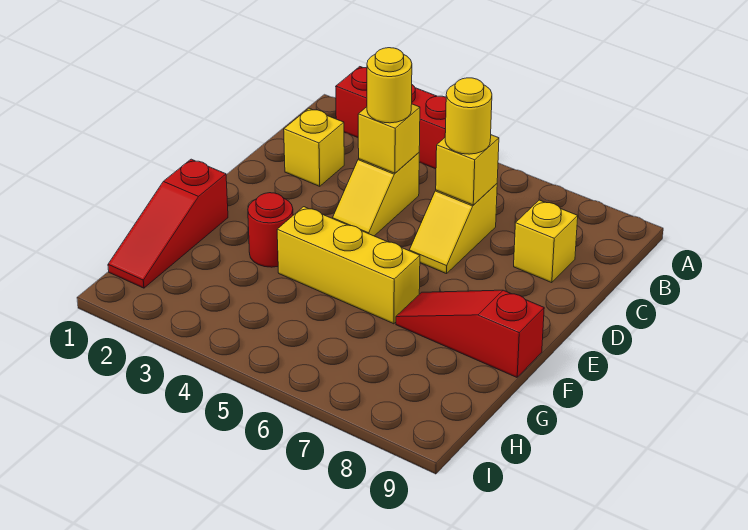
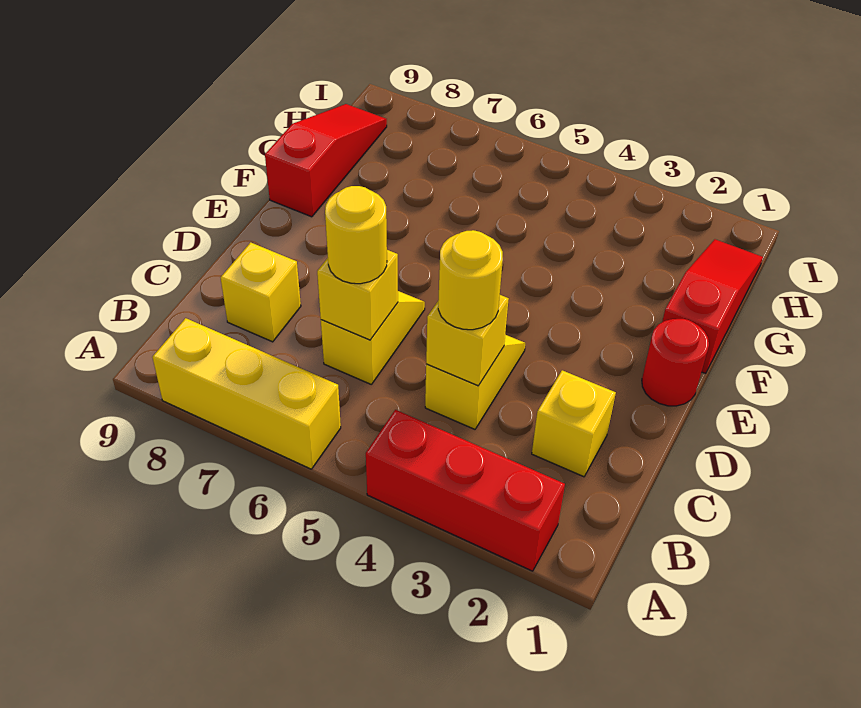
red 1x1 round brick [248,193,293,267] -> red 1x1 round brick moved to [642,319,709,406]
yellow 1x3 brick [277,207,420,324] -> yellow 1x3 brick moved to [152,318,341,469]
red 1x3 slope [396,290,544,377] -> red 1x3 slope turned to [265,104,387,217]

